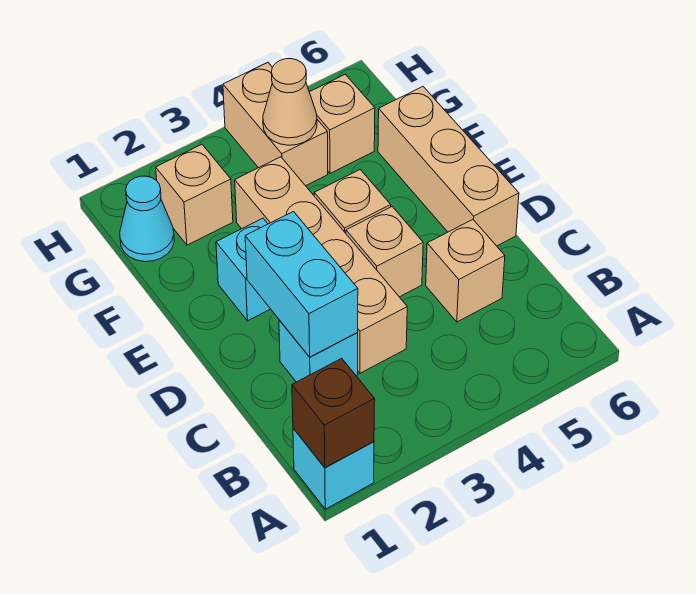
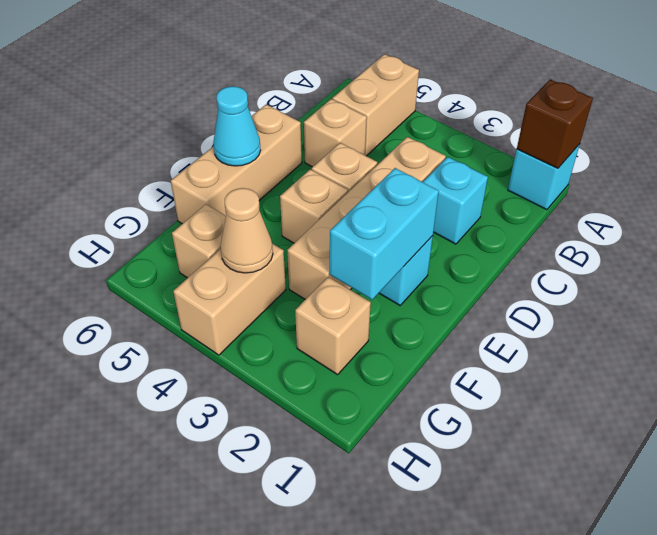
none -> tan 1x2 brick [332,54,419,156]
cyan 1x2 brick [245,212,358,357] -> cyan 1x2 brick moved to [330,168,439,300]
cyan 1x1 cone [120,176,174,262] -> cyan 1x1 cone moved to [213,86,261,166]

